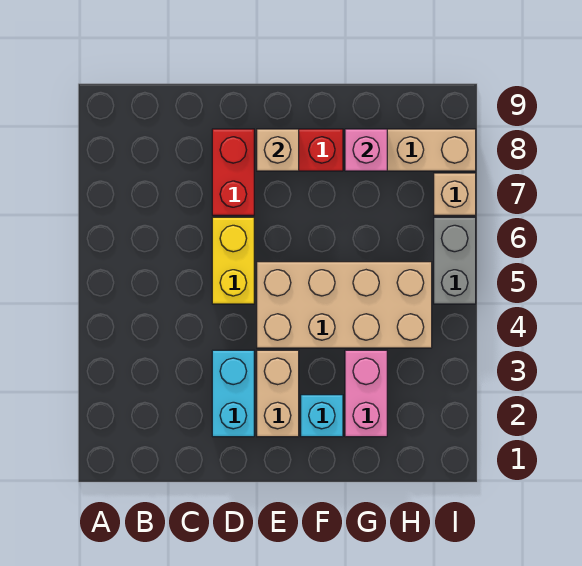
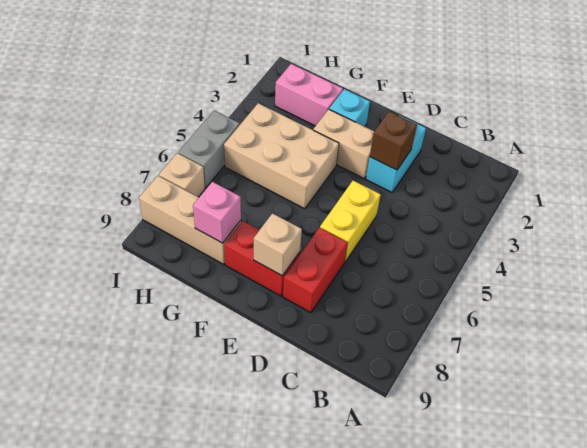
none -> brown 1x1 brick [370,111,417,170]
tan 1x2 brick [257,350,299,437] -> tan 1x2 brick turned to [313,109,374,178]
tan 2x4 brick [257,262,432,348] -> tan 2x3 brick [224,103,339,209]
pink 1x2 brick [345,350,387,437] -> pink 1x2 brick turned to [275,64,343,126]

